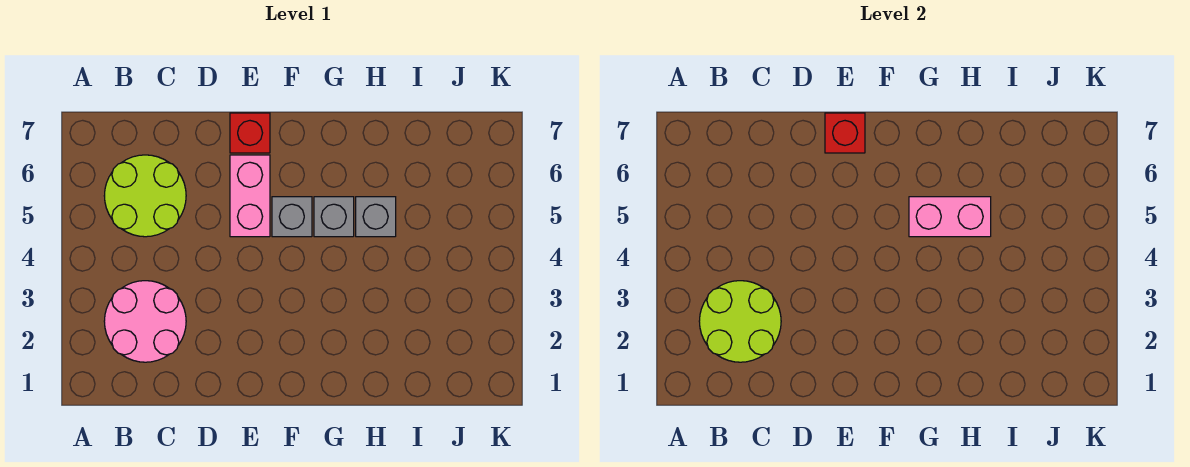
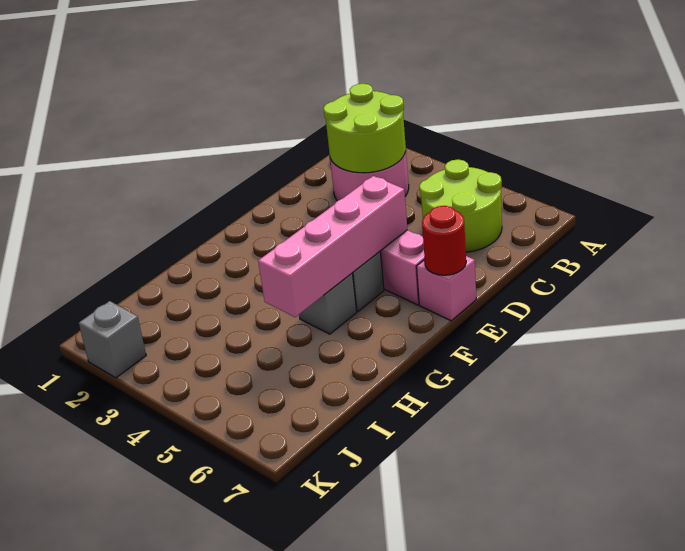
red 1x1 brick [230,113,270,153] -> pink 1x1 brick [417,256,476,321]
red 1x1 brick [825,113,865,153] -> red 1x1 round brick [422,206,466,275]
pink 1x2 brick [909,197,991,237] -> pink 1x4 brick [258,176,407,317]
grey 1x1 brick [356,197,396,237] -> grey 1x1 brick moved to [79,301,146,378]

